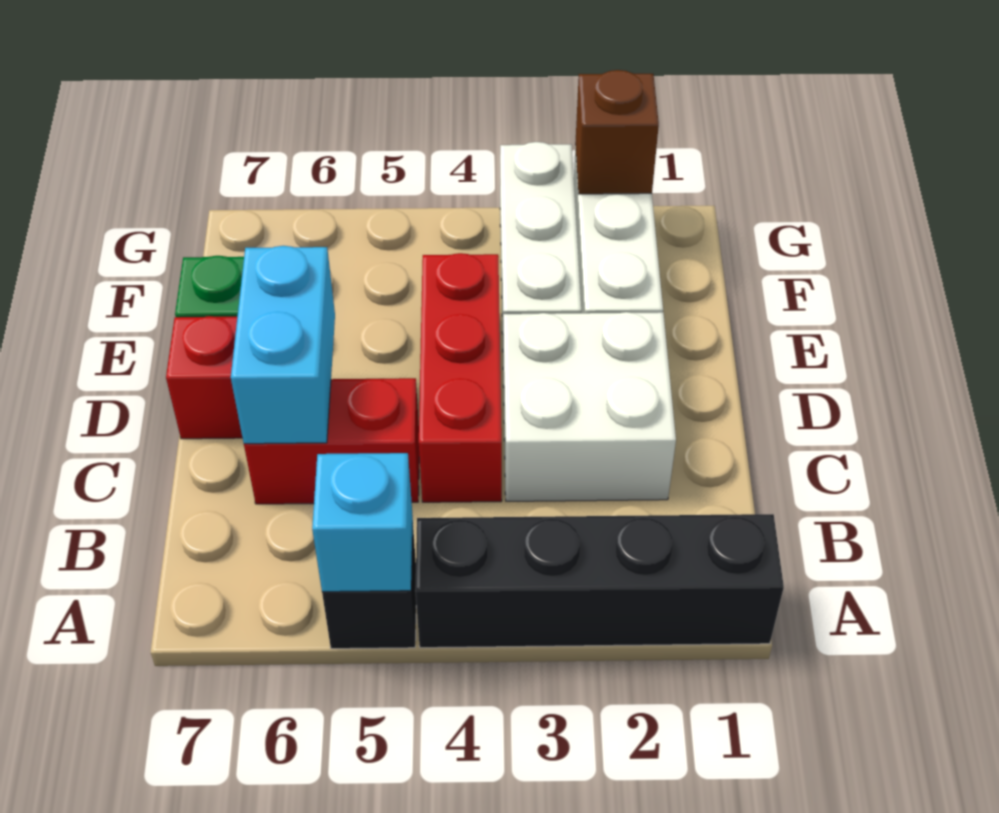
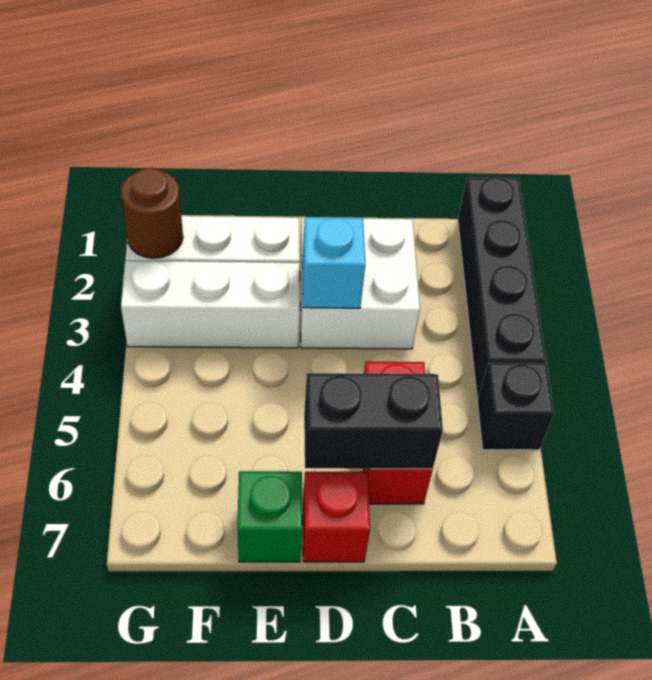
cyan 1x1 brick [312,453,413,592] -> cyan 1x1 brick moved to [302,217,365,308]
red 1x3 brick [419,253,502,502] -> none
cyan 1x2 brick [231,246,335,444] -> black 1x2 brick [304,373,443,469]
brown 1x1 brick [575,70,659,194] -> brown 1x1 round brick [121,168,183,258]

